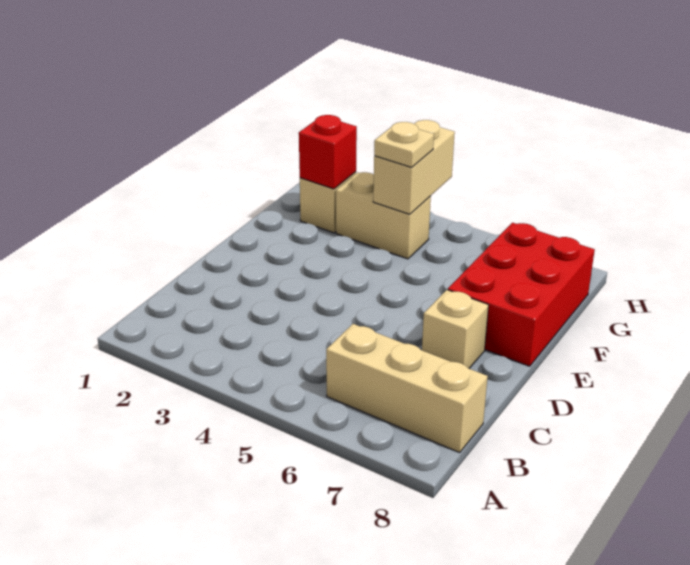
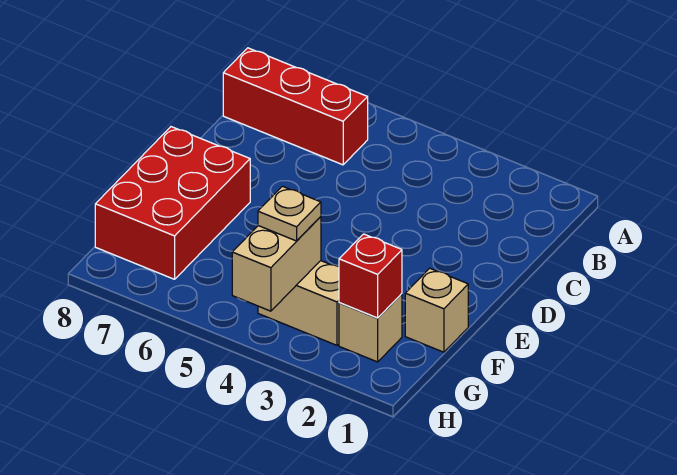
tan 1x3 brick [326,324,488,453] -> red 1x3 brick [223,48,368,165]
tan 1x1 brick [422,290,489,369] -> tan 1x1 brick moved to [405,268,468,352]

